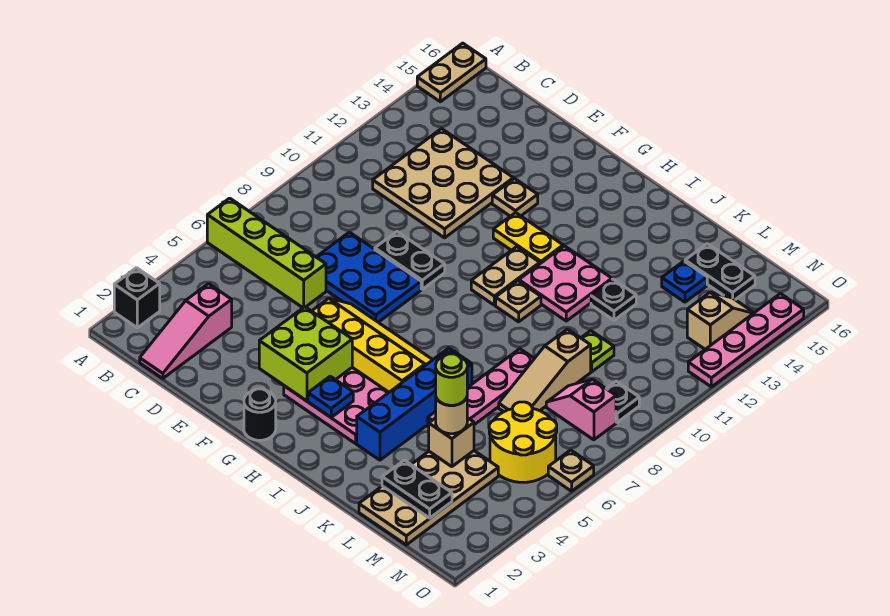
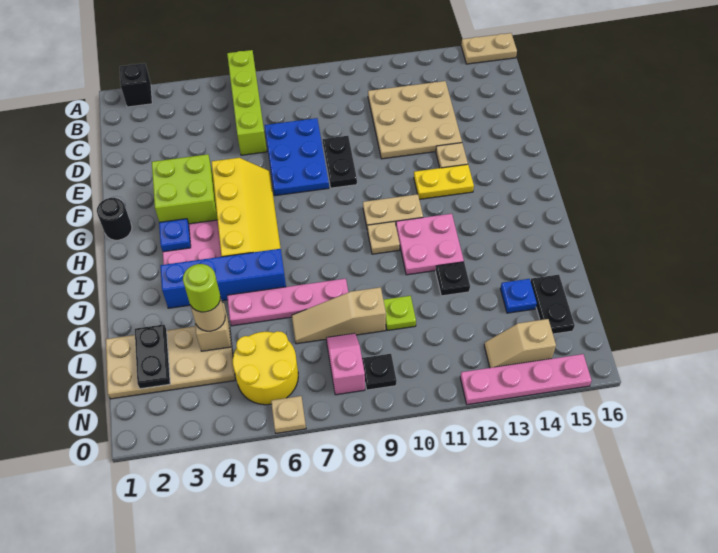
pink 1x3 slope [140,284,232,378] -> none
yellow 1x2 plate [493,213,563,264] -> yellow 1x2 plate turned to [414,164,474,199]
tan 1x2 slope [687,292,754,349] -> tan 1x2 slope turned to [484,319,556,368]

